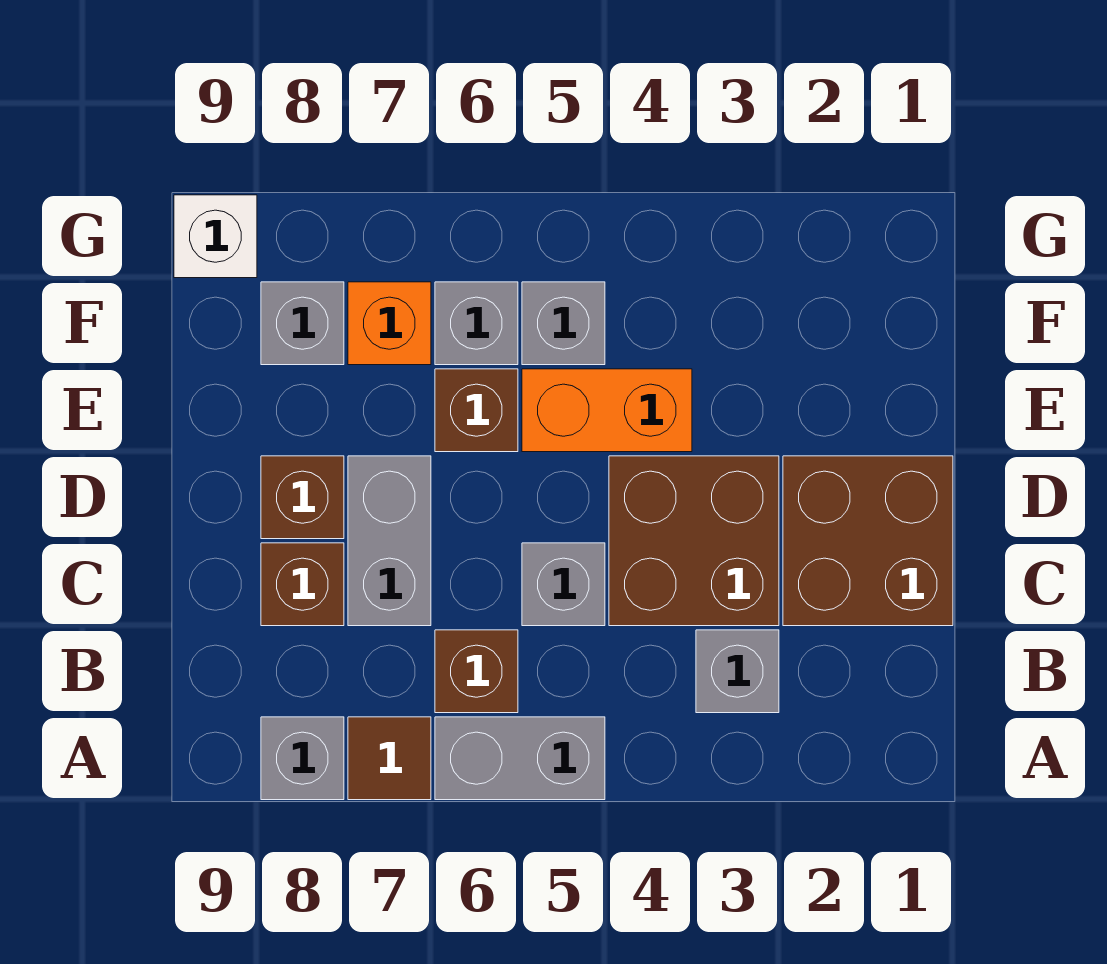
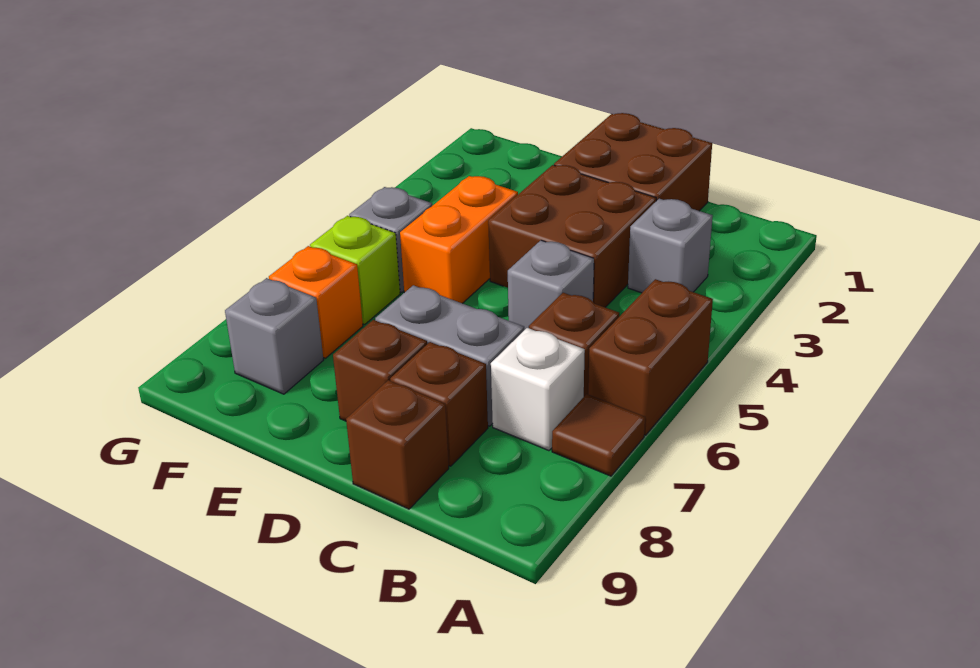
grey 1x2 brick [435,717,605,800] -> brown 1x2 brick [588,279,713,435]
grey 1x1 brick [261,717,344,800] -> none
brown 1x1 brick [435,369,518,452] -> brown 1x1 brick moved to [346,380,449,509]
grey 1x1 brick [435,282,518,365] -> lime 1x1 brick [310,216,400,324]
white 1x1 brick [174,195,257,278] -> white 1x1 brick moved to [491,328,585,451]

